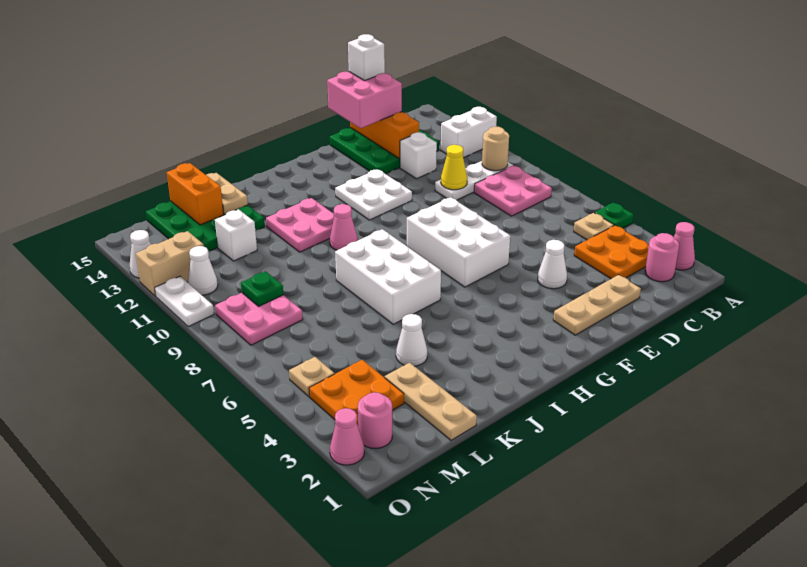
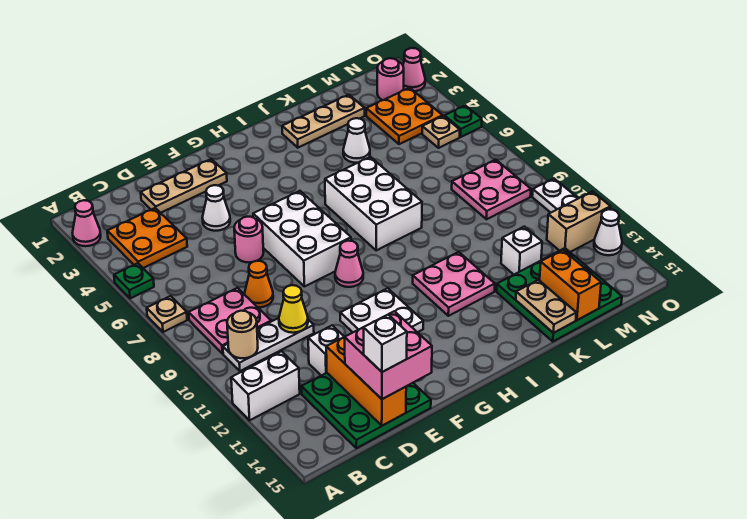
pink 1x1 round brick [645,233,679,282] -> pink 1x1 round brick moved to [234,217,264,263]
tan 1x1 plate [574,213,614,240] -> tan 1x1 plate moved to [147,296,187,332]
none -> orange 1x1 cone [245,261,273,308]
pink 1x1 cone [330,204,358,250] -> pink 1x1 cone moved to [335,241,363,287]
tan 1x3 plate [385,363,477,440] -> tan 1x3 plate turned to [282,95,365,148]
green 1x1 plate [241,271,283,306] -> green 1x1 plate moved to [444,105,482,137]
white 1x1 cone [188,246,218,295] -> none

